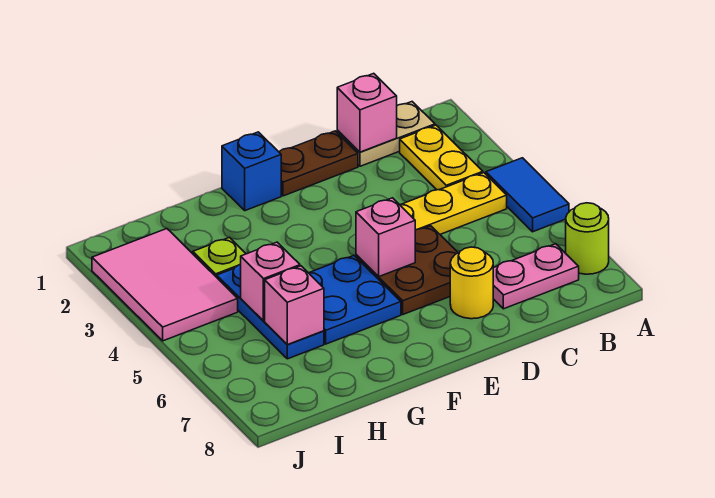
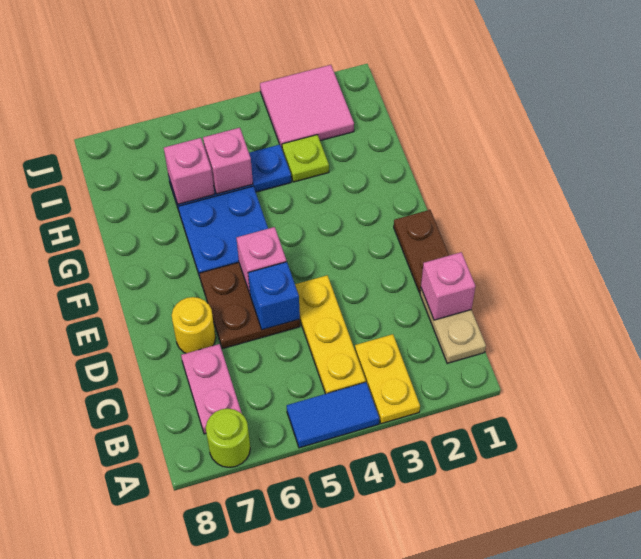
yellow 1x2 plate [400,125,483,190] -> yellow 1x2 plate turned to [355,334,420,424]
blue 1x1 brick [222,132,281,211] -> blue 1x1 brick moved to [248,262,300,330]
pink 2x3 tile [92,228,238,341] -> pink 2x2 tile [260,65,354,148]

